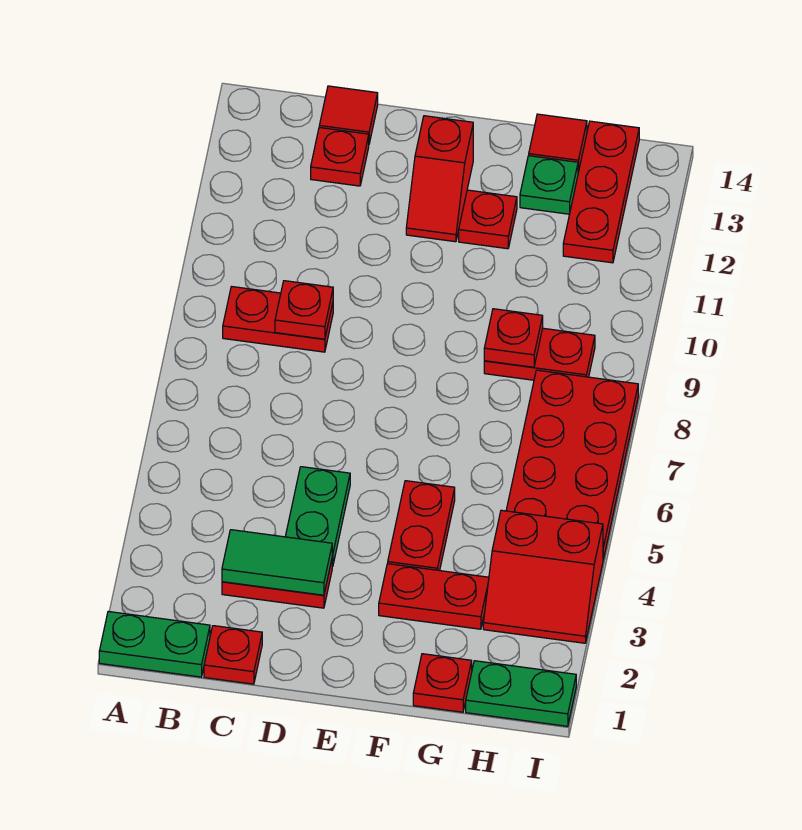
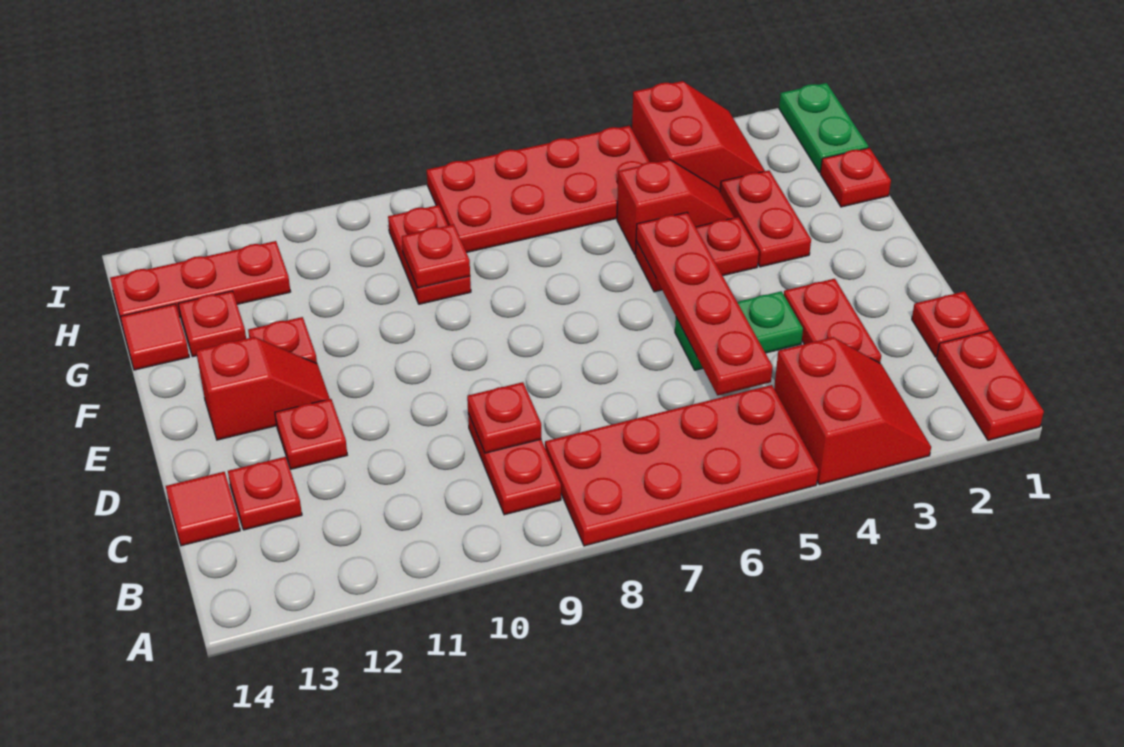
green 1x2 plate [99,611,210,677] -> red 1x2 plate [937,331,1044,440]
none -> red 2x2 slope [774,337,931,485]
none -> red 2x4 plate [545,385,818,546]
green 1x2 tile [222,530,332,595] -> none
none -> red 1x4 plate [636,212,773,395]
none -> red 1x1 plate [275,399,347,469]
none -> red 1x2 slope [617,159,735,254]
green 1x1 plate [520,156,578,214] -> red 1x1 plate [178,291,246,357]

